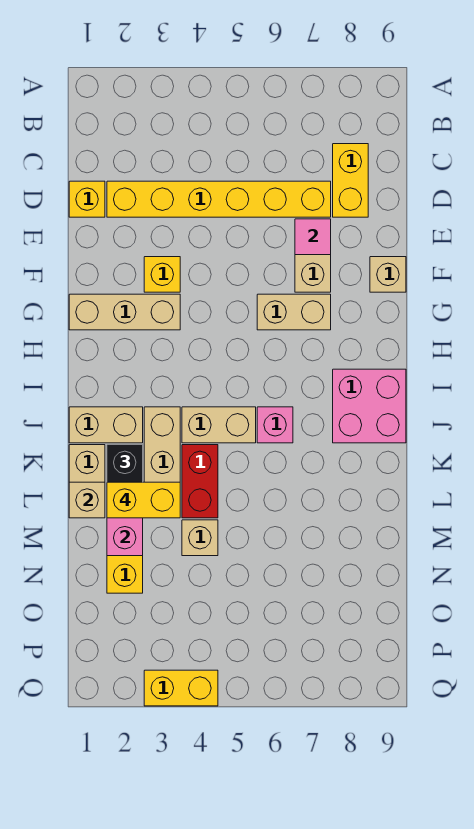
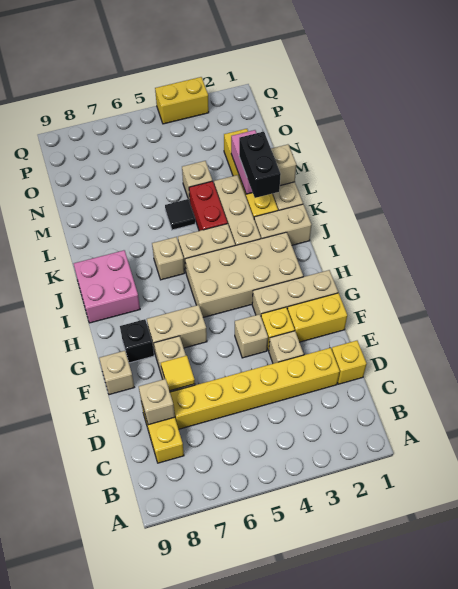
none -> tan 1x1 brick [139,379,175,425]
none -> tan 1x1 brick [269,331,304,364]
pink 1x1 tile [295,219,331,255] -> yellow 1x1 tile [161,356,195,391]
none -> tan 1x1 brick [235,314,268,358]
none -> black 1x1 brick [120,319,154,363]
none -> tan 2x4 brick [185,232,303,317]
pink 1x1 brick [257,407,293,443] -> tan 1x1 brick [152,237,185,280]
yellow 1x2 brick [107,482,180,518] -> yellow 1x2 brick moved to [287,293,347,342]
none -> black 1x1 tile [165,199,195,230]

